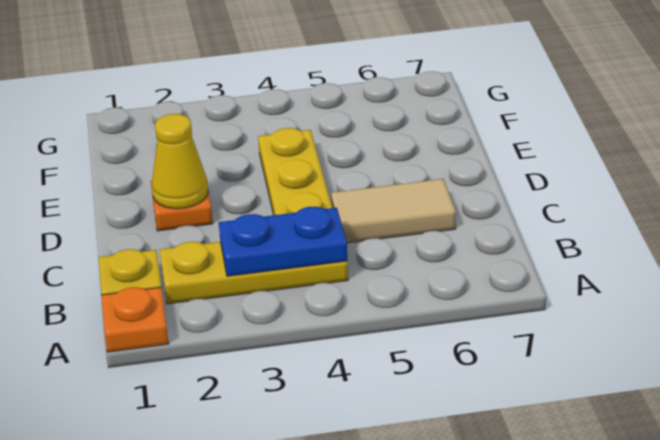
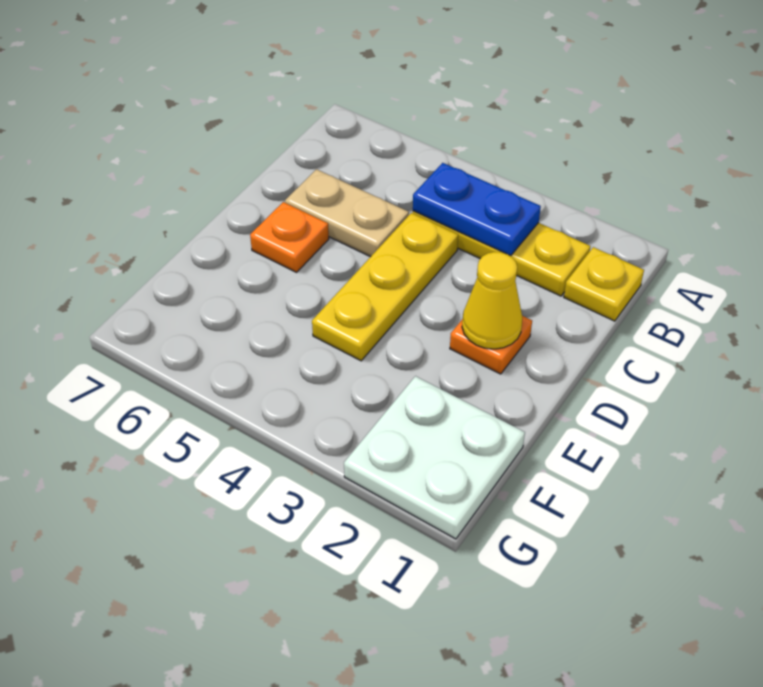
orange 1x1 plate [101,287,169,352] -> orange 1x1 plate moved to [250,202,329,272]
tan 1x2 tile [331,179,456,243] -> tan 1x2 plate [285,169,409,257]
none -> white 2x2 plate [344,376,525,539]

